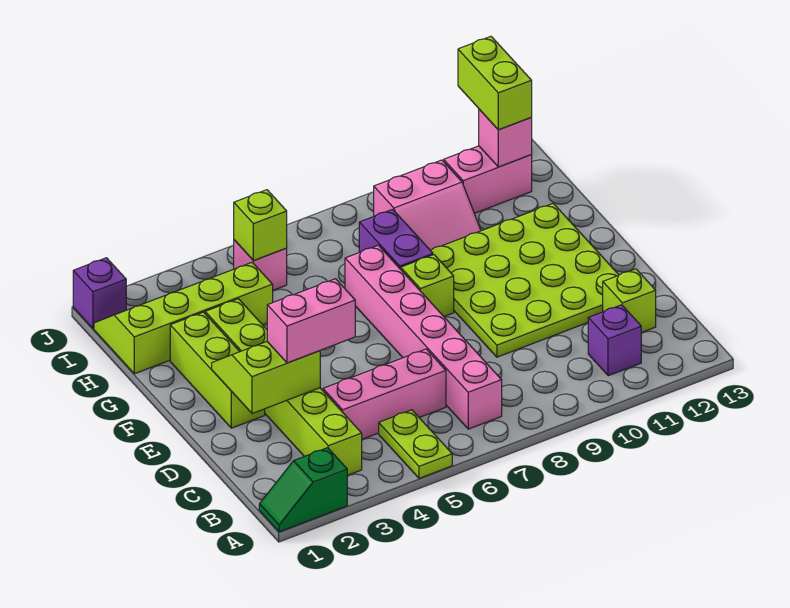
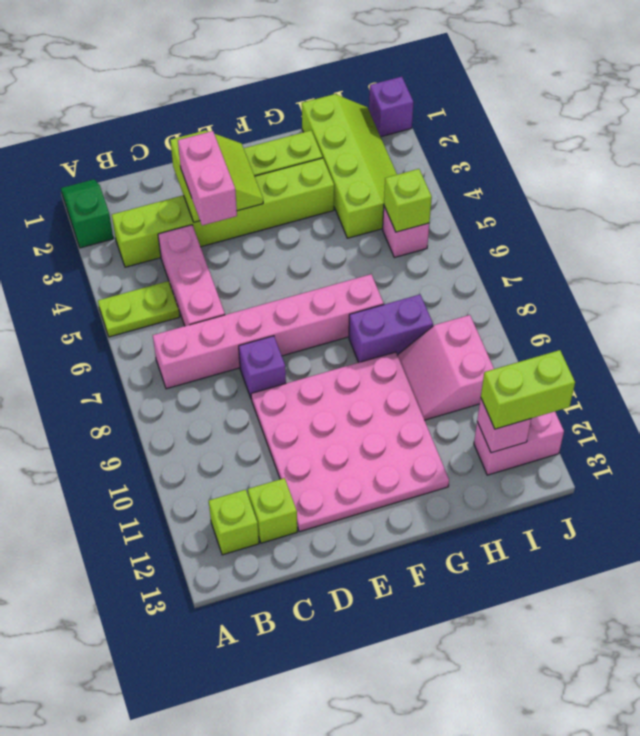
purple 1x1 brick [588,305,641,376] -> purple 1x1 brick moved to [239,336,286,398]
lime 4x4 plate [431,204,619,357] -> pink 4x4 plate [251,352,449,532]
lime 1x1 brick [401,255,454,316] -> lime 1x1 brick moved to [209,490,259,555]
pink 1x2 brick [444,146,532,213] -> pink 1x2 brick turned to [474,412,564,475]

